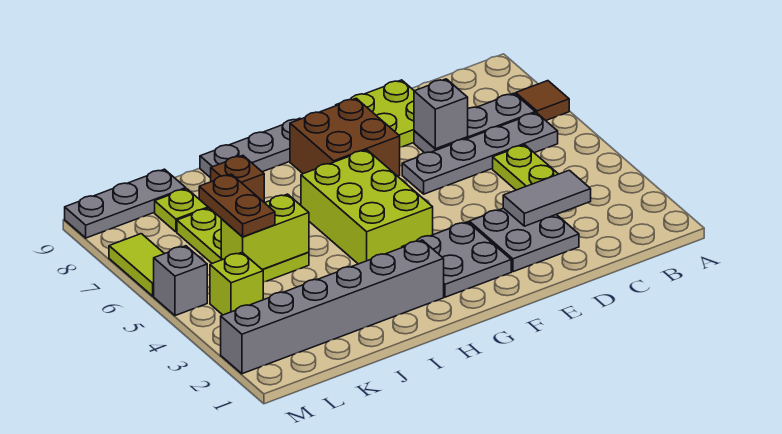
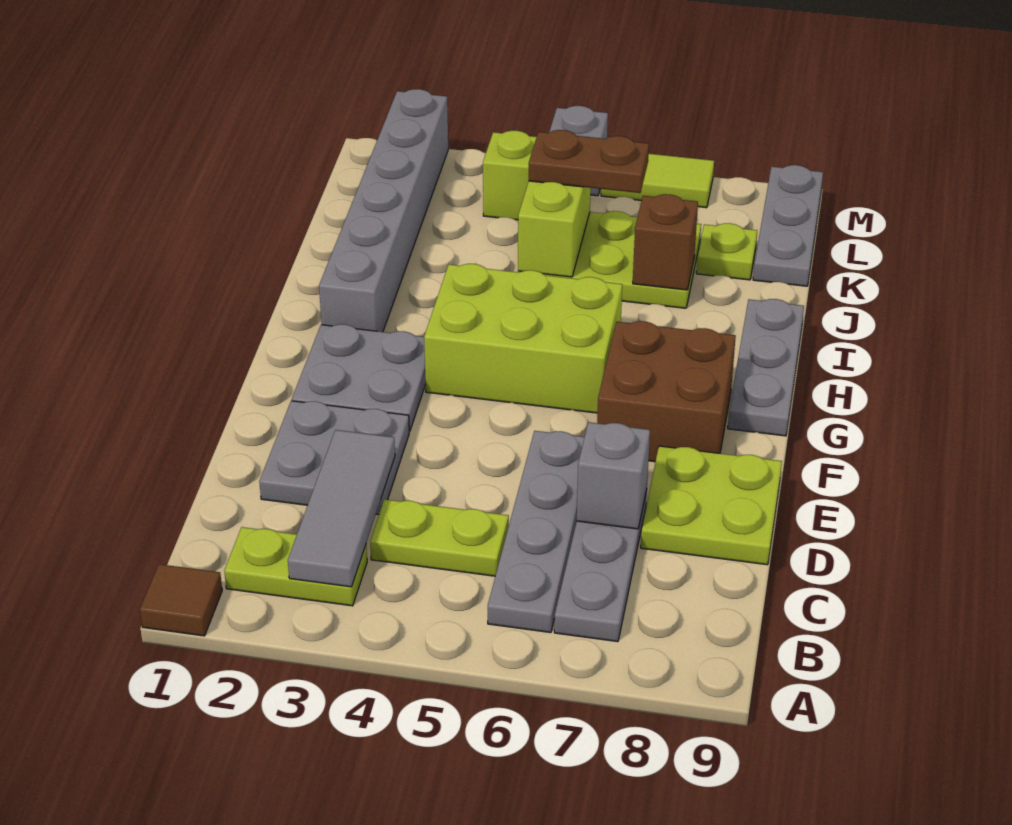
brown 1x1 tile [516,81,569,120] -> brown 1x1 tile moved to [140,564,222,636]
none -> lime 1x2 plate [224,527,367,606]
grey 1x2 tile [503,170,591,226] -> grey 1x3 tile [288,430,395,587]

